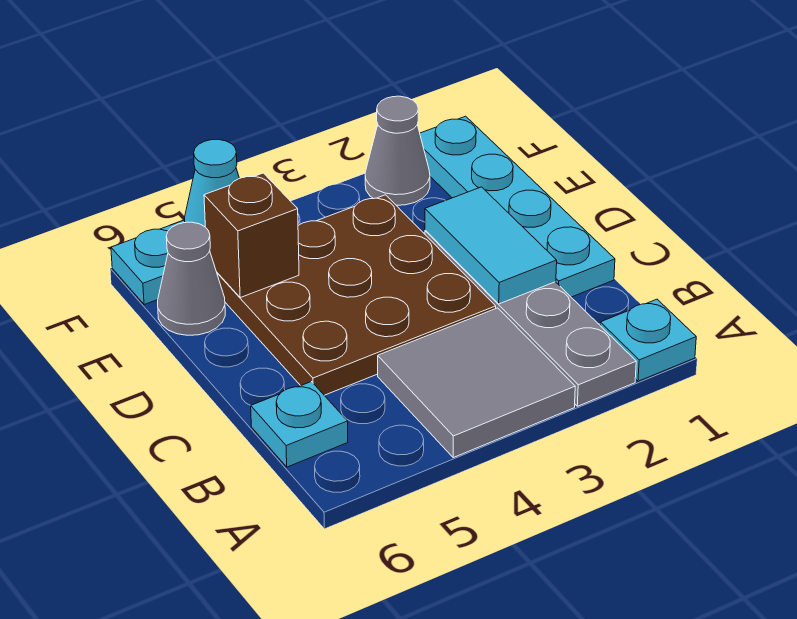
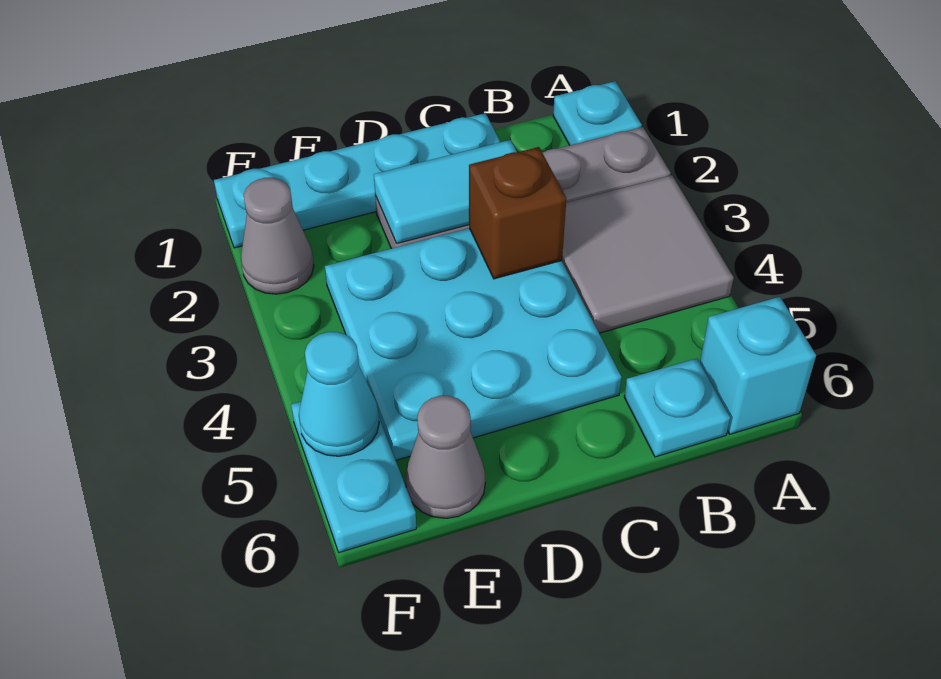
none -> cyan 1x1 brick [700,297,816,434]
brown 3x3 plate [217,195,496,395] -> cyan 3x3 plate [325,228,622,460]
brown 1x1 brick [204,173,299,298] -> brown 1x1 brick moved to [469,147,566,279]

